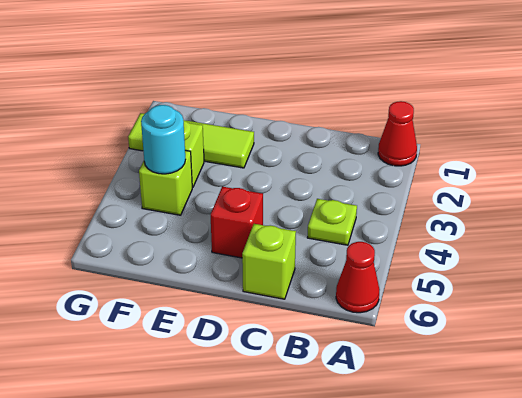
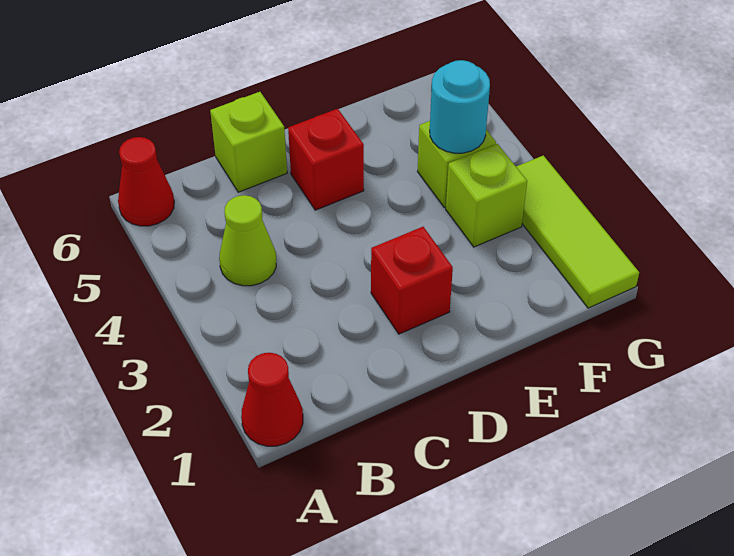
lime 1x1 plate [307,199,357,245] -> lime 1x1 cone [219,195,276,286]
none -> red 1x1 brick [371,227,453,334]
lime 1x3 tile [128,113,254,168] -> lime 1x3 tile turned to [516,155,639,308]

